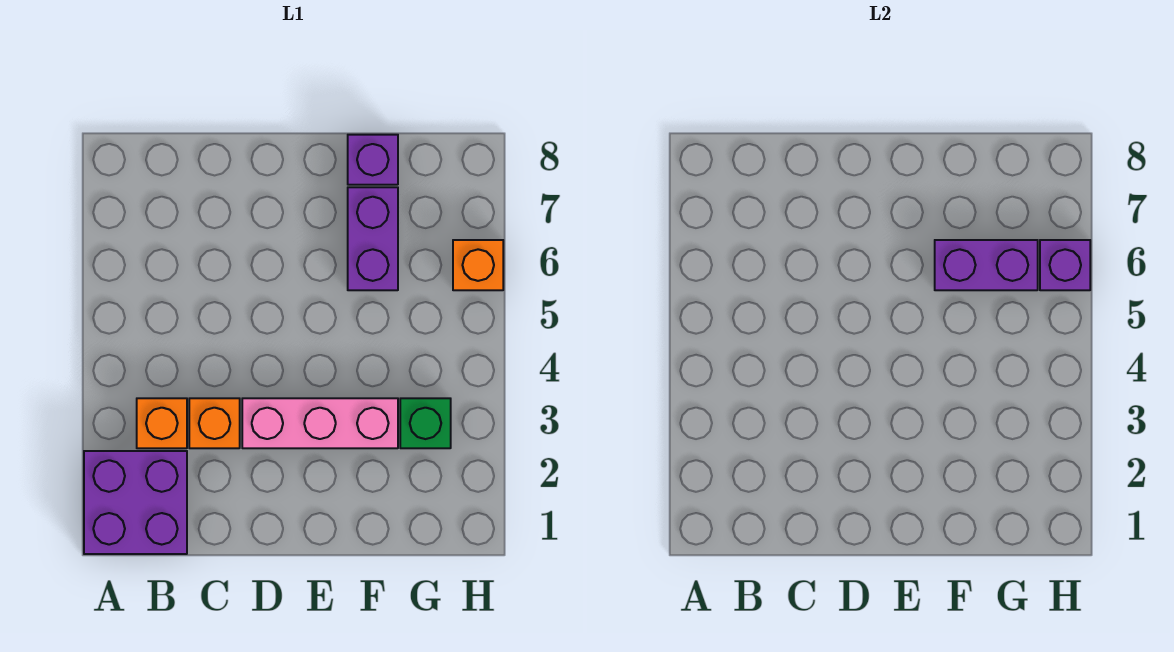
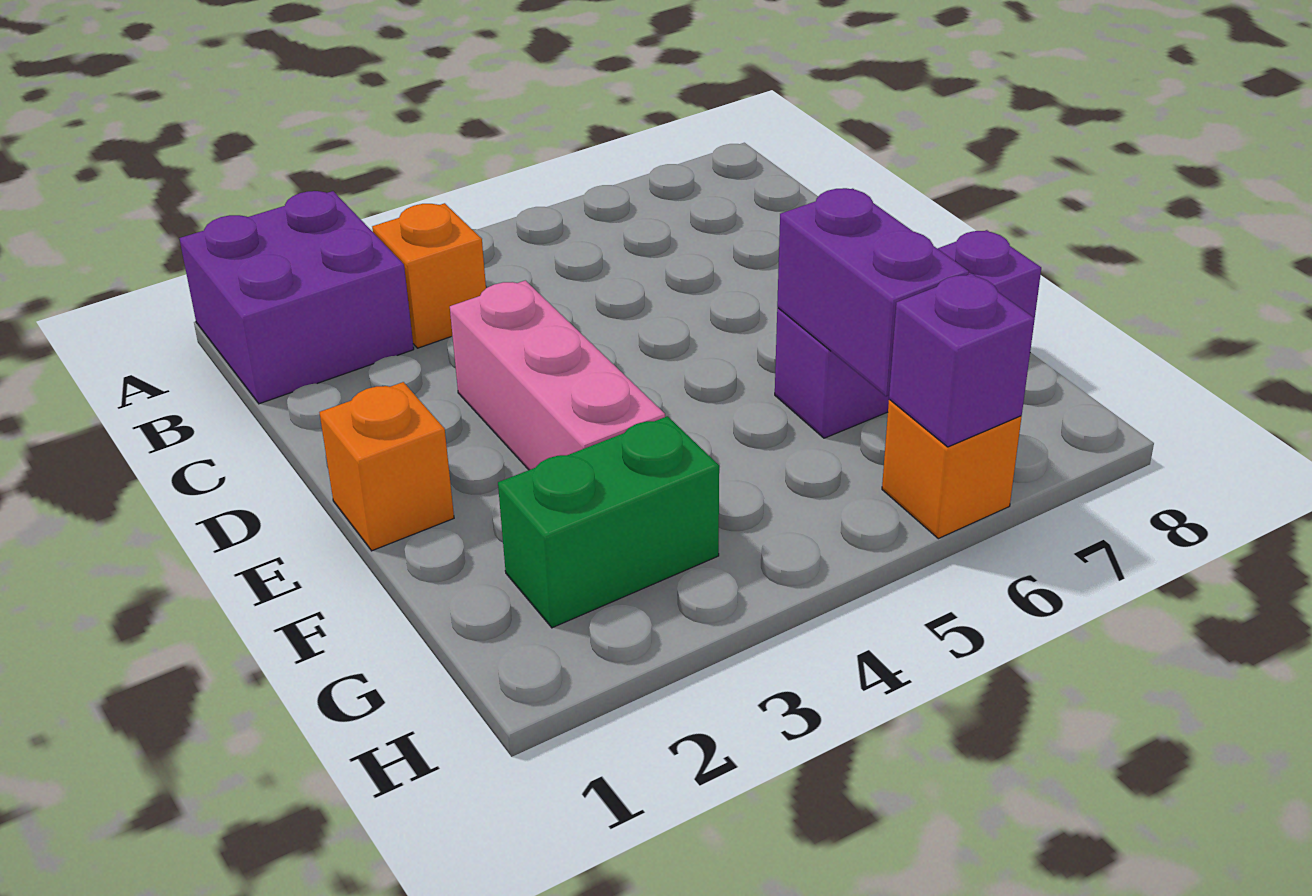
orange 1x1 brick [189,398,240,448] -> orange 1x1 brick moved to [319,382,454,551]
green 1x1 brick [400,398,451,448] -> green 1x2 brick [498,416,719,628]

